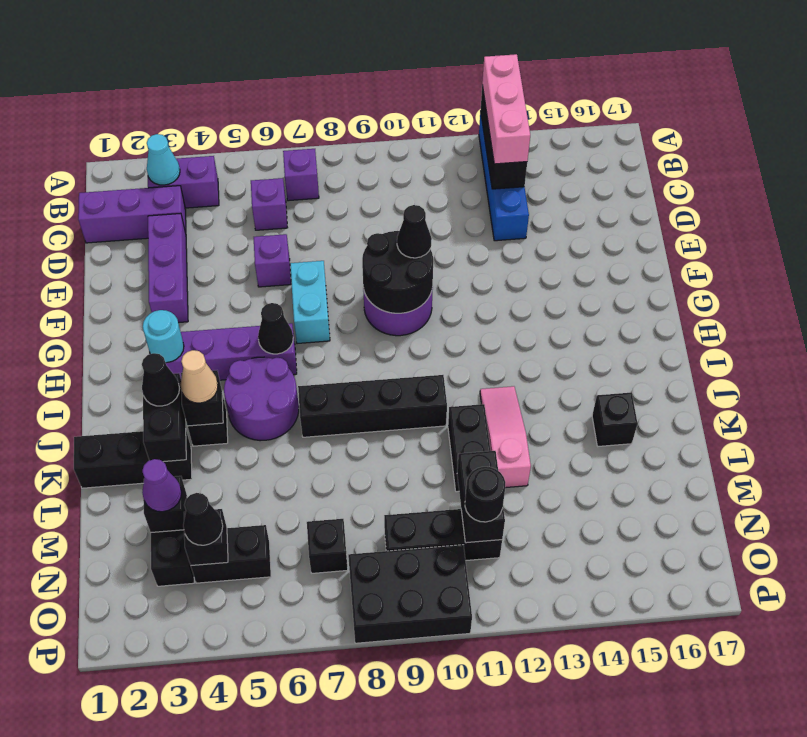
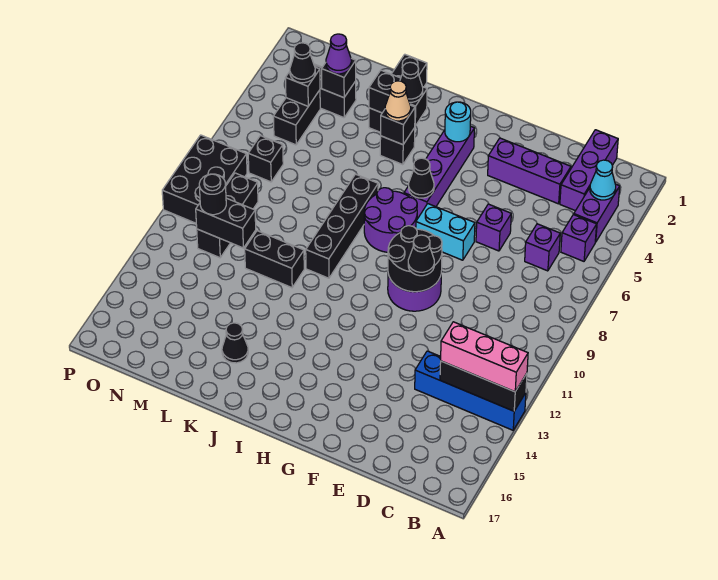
purple 1x1 brick [283,149,319,201] -> purple 1x1 brick moved to [561,215,597,261]
purple 2x2 round brick [224,357,299,441] -> purple 2x2 round brick moved to [364,188,417,252]
pink 1x3 slope [480,386,531,488] -> none
black 1x1 brick [592,392,638,446] -> black 1x1 cone [222,323,248,363]

